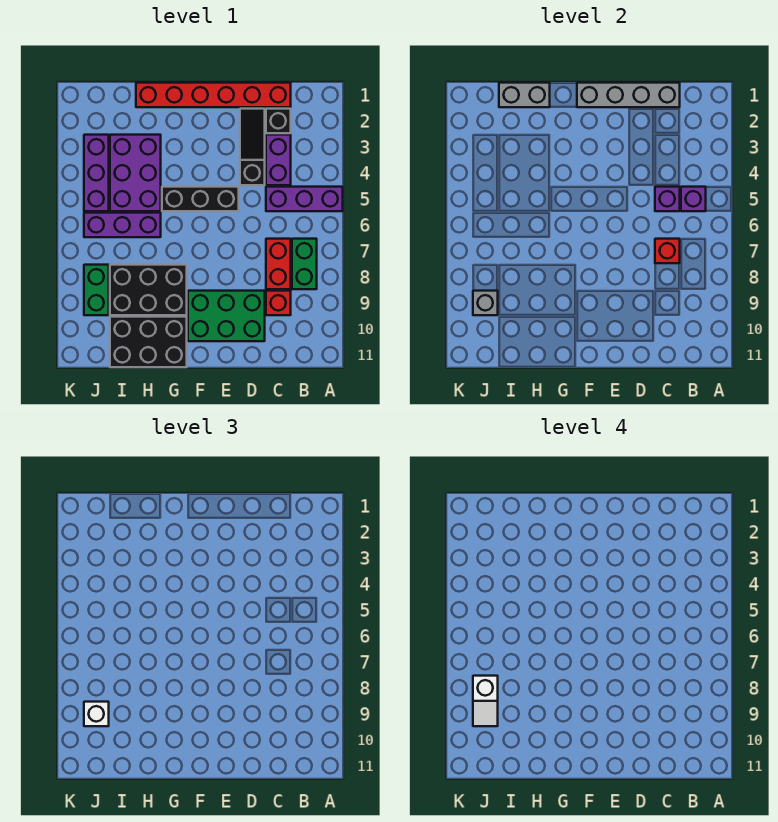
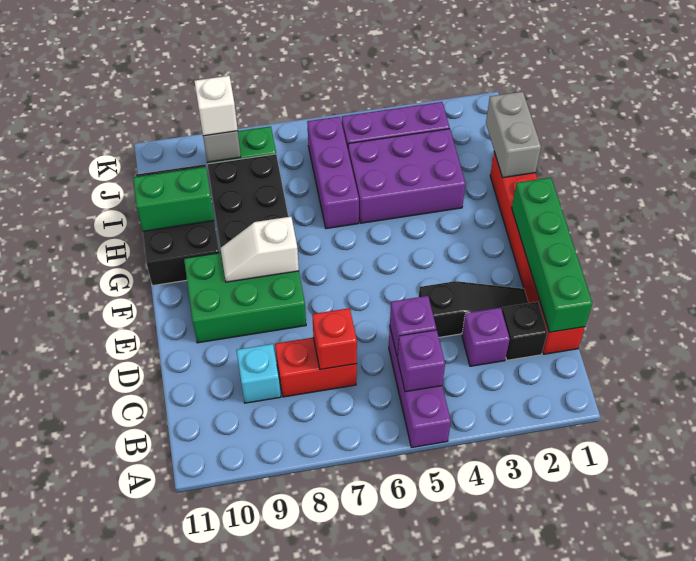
green 1x2 brick [292,239,317,289] -> green 1x2 brick moved to [133,167,214,231]
grey 1x4 brick [577,83,680,107] -> green 1x4 brick [512,178,592,332]
purple 1x2 brick [266,135,291,185] -> purple 1x1 brick [462,308,510,366]
red 1x1 brick [266,291,291,315] -> cyan 1x1 brick [236,344,281,403]
green 2x3 brick [188,291,265,341] -> green 2x3 brick turned to [184,253,306,343]
black 1x3 brick [162,187,239,211] -> none
white 1x2 slope [473,676,498,726] -> white 1x2 slope moved to [221,217,299,282]

